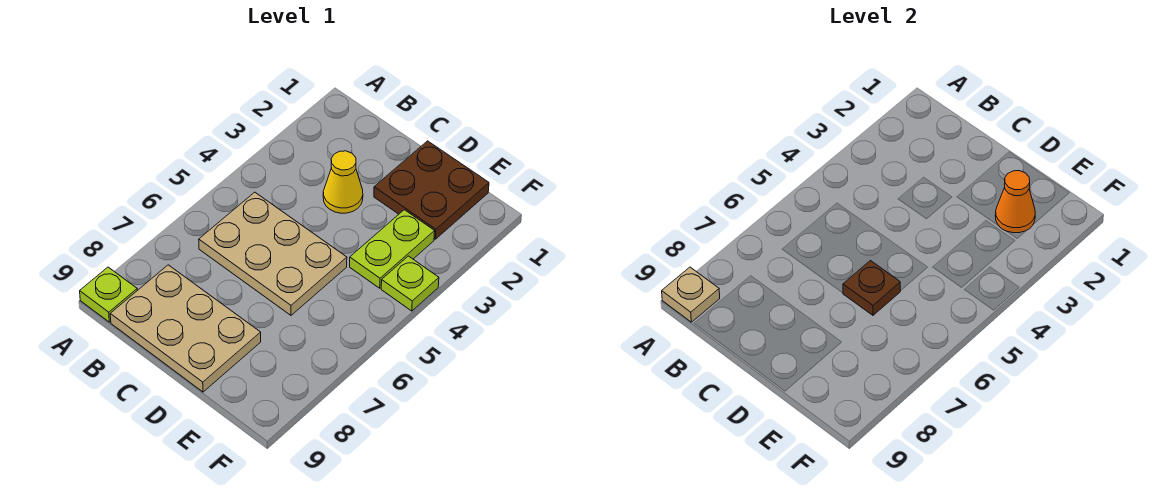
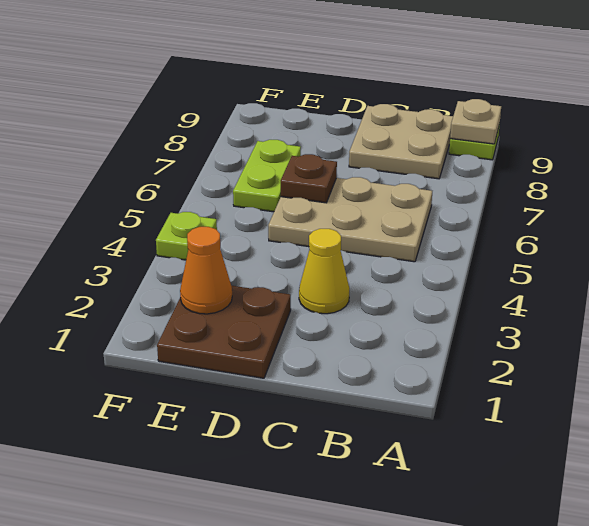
tan 2x3 plate [110,265,261,392] -> tan 2x2 plate [349,104,453,179]
lime 1x2 plate [350,210,435,288] -> lime 1x2 plate moved to [233,140,301,212]

